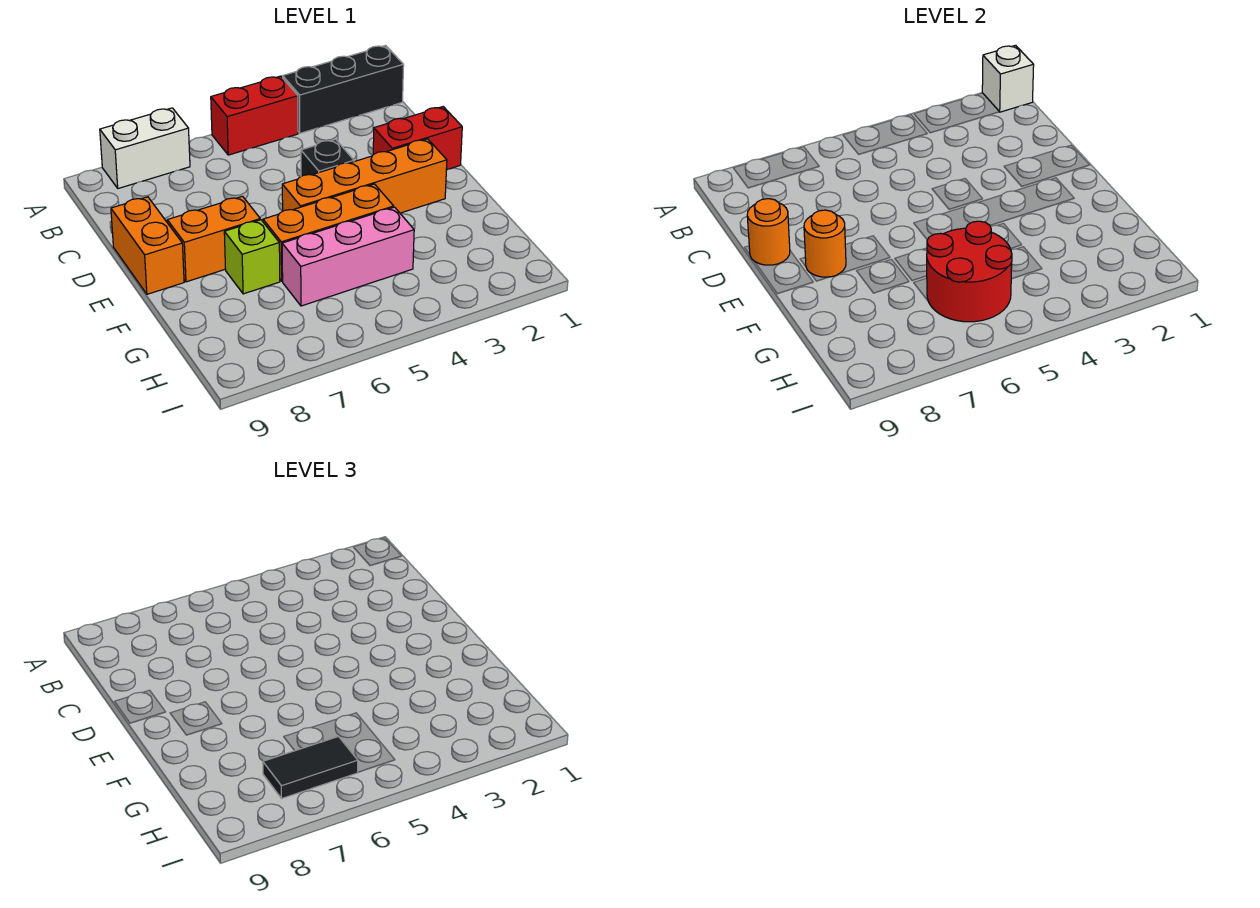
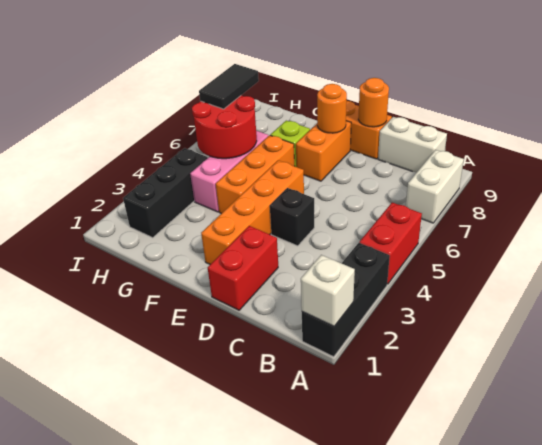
none -> white 1x2 brick [378,117,447,173]
none -> black 1x3 brick [123,148,208,238]

